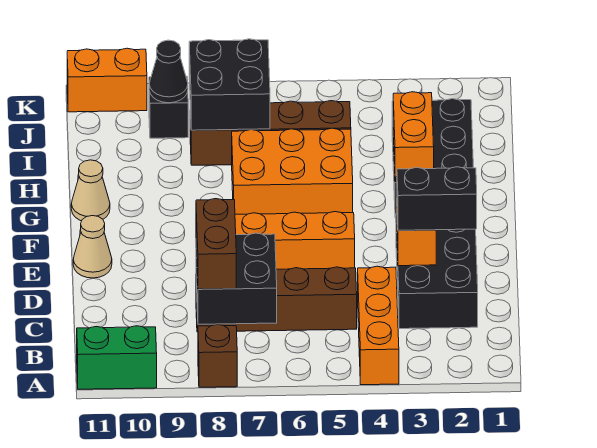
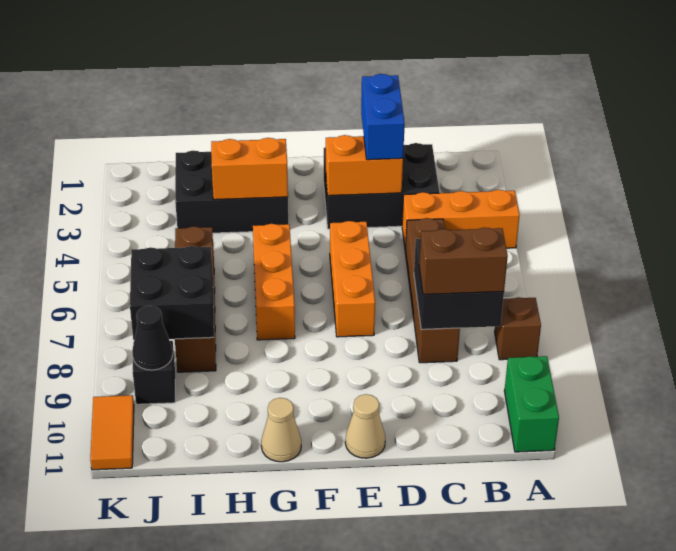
black 1x2 brick [397,167,477,230] -> blue 1x2 brick [361,74,405,160]
orange 2x3 brick [232,128,353,214] -> orange 1x3 brick [253,224,295,340]
orange 1x2 brick [67,48,147,112] -> orange 1x2 tile [90,395,134,470]

